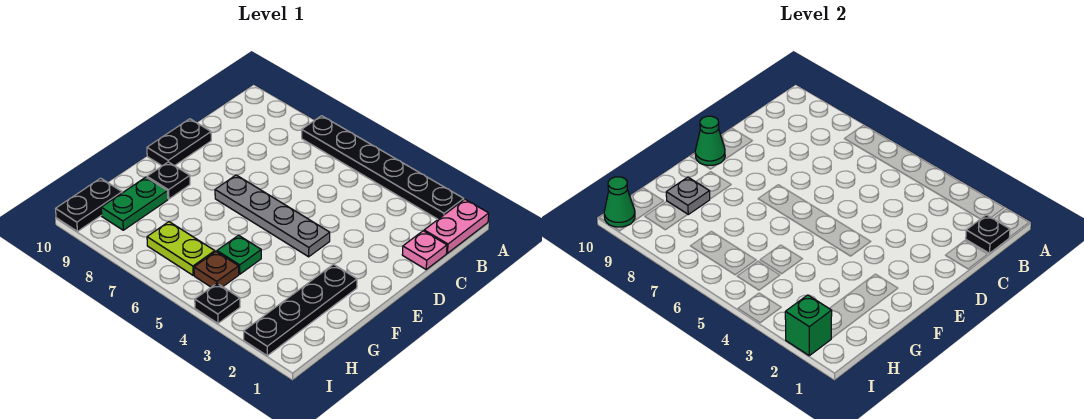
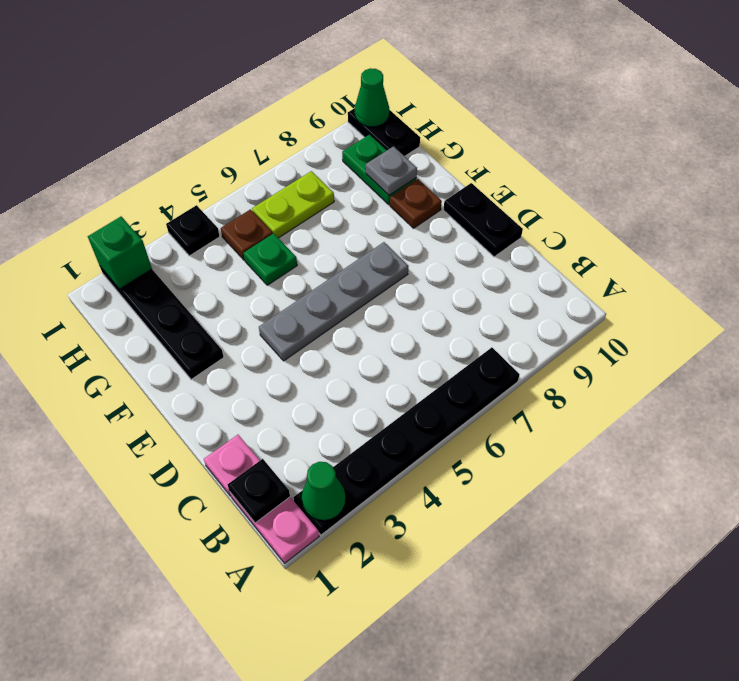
green 1x1 cone [695,116,725,165] -> green 1x1 cone moved to [302,462,346,520]
black 1x1 plate [147,162,190,199] -> brown 1x1 plate [390,179,442,228]

